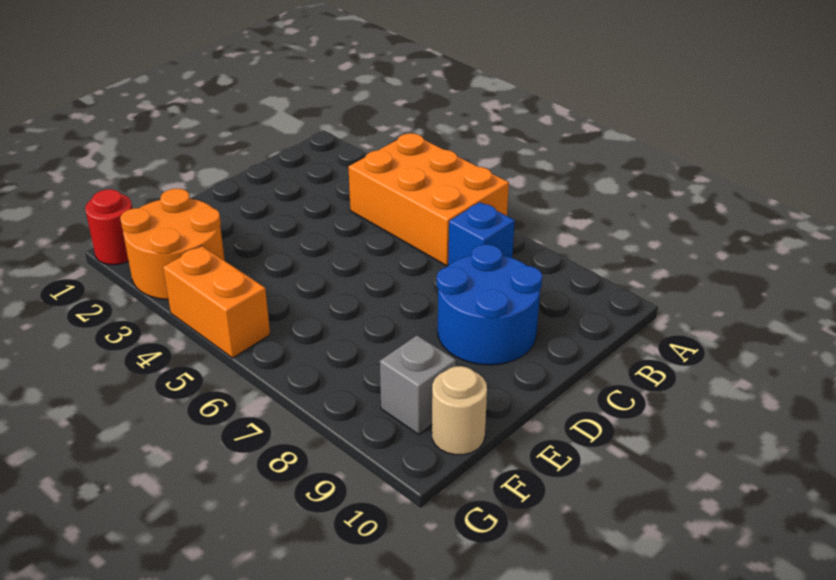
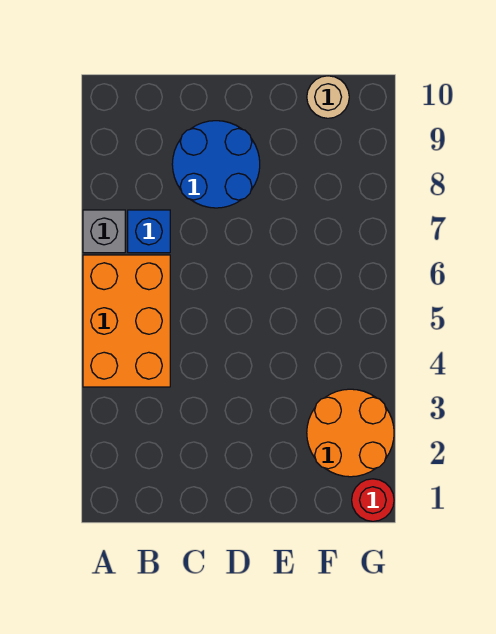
grey 1x1 brick [380,336,456,434] -> grey 1x1 brick moved to [83,210,125,253]
orange 1x2 brick [163,246,270,358] -> none

